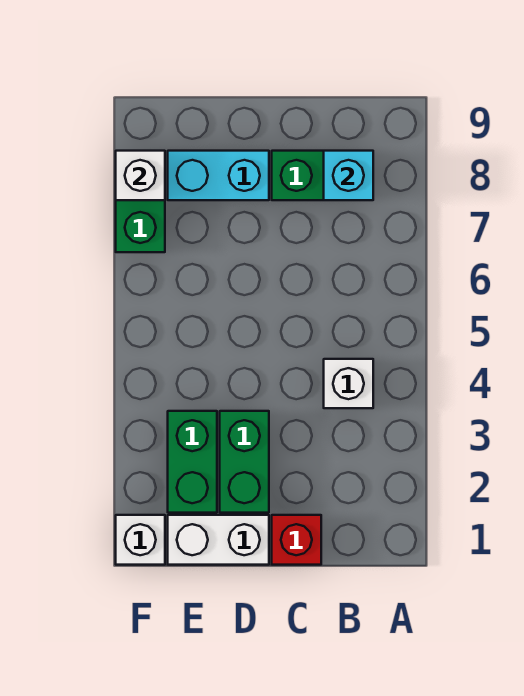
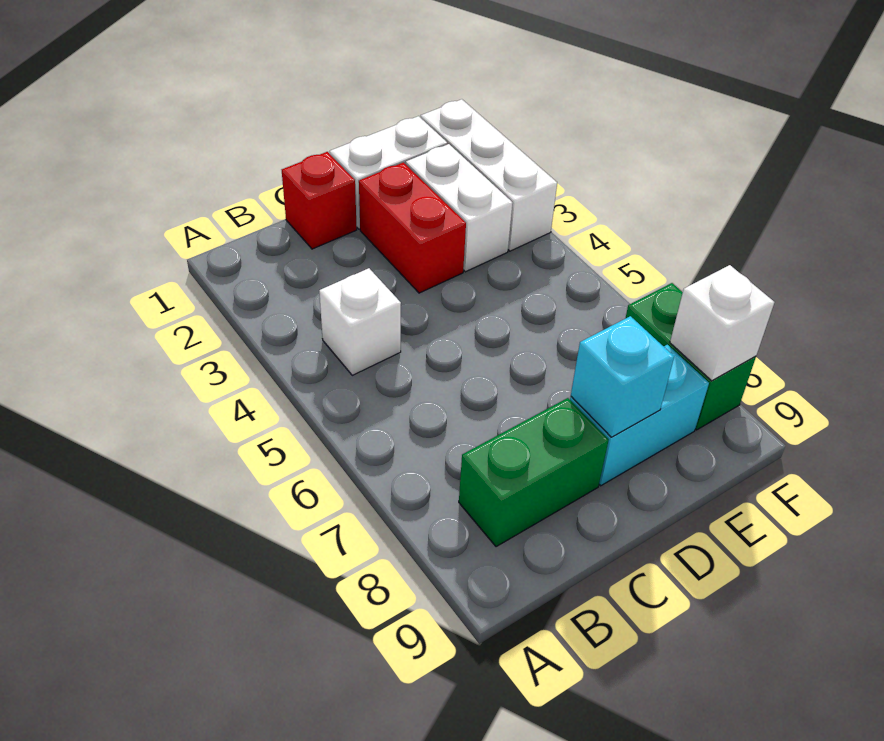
cyan 1x1 brick [324,151,373,200] -> cyan 1x1 brick moved to [571,316,674,437]
green 1x2 brick [220,411,269,513] -> red 1x2 brick [359,162,466,293]
green 1x2 brick [168,411,217,513] -> white 1x2 brick [406,144,513,272]
white 1x1 brick [116,515,165,565] -> white 1x3 brick [421,99,557,251]

